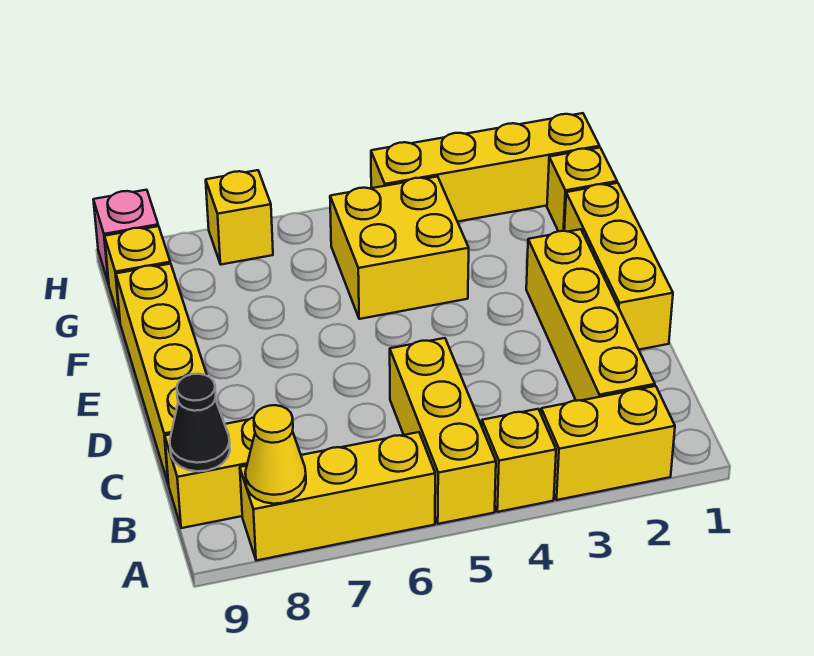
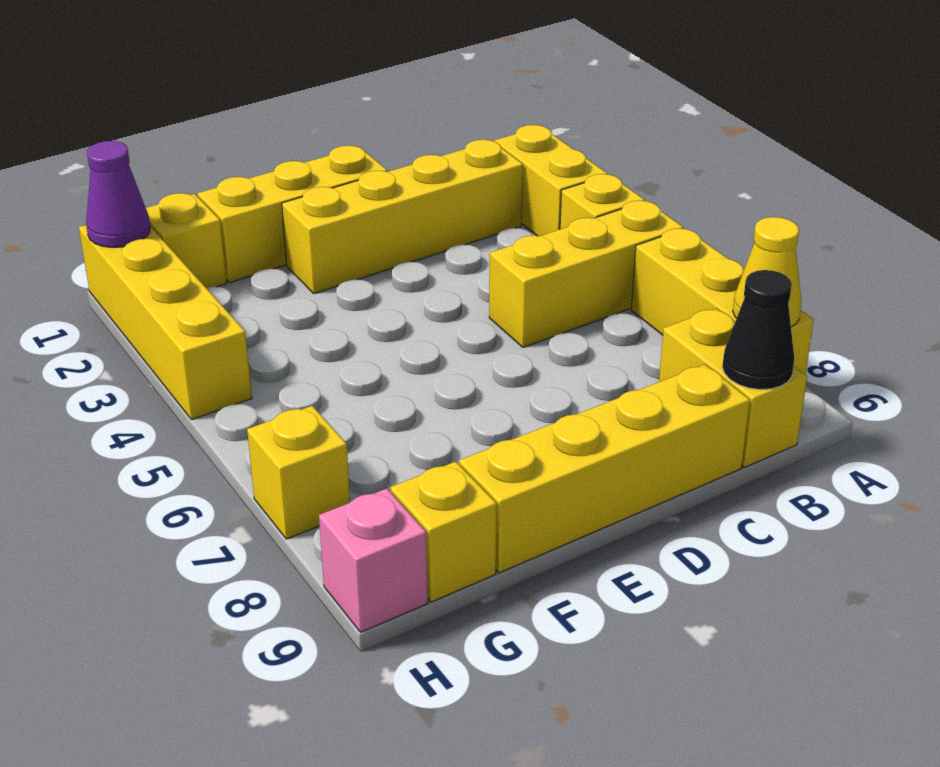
yellow 2x2 brick [330,176,469,319] -> none
none -> purple 1x1 cone [86,141,150,247]

